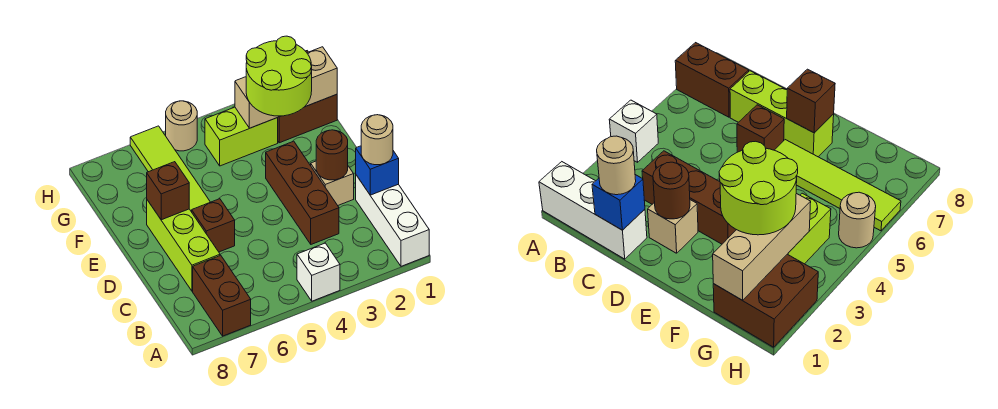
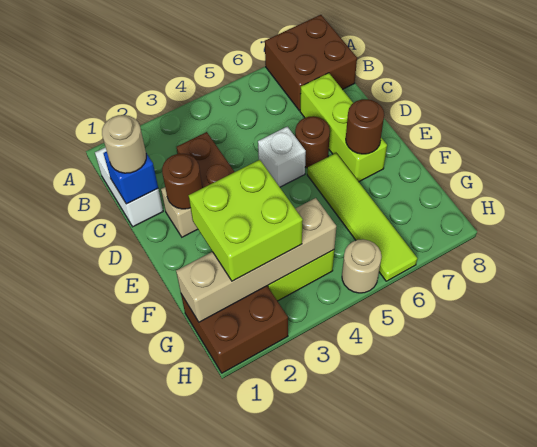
white 1x3 brick [356,175,429,266] -> white 1x2 brick [95,147,163,227]
white 1x1 brick [297,243,340,301] -> white 1x1 brick moved to [258,127,306,187]
brown 1x2 brick [193,255,251,336] -> brown 2x2 brick [265,15,357,110]
brown 1x1 brick [192,199,235,252] -> brown 1x1 round brick [295,116,330,168]
brown 1x1 brick [147,162,189,220] -> brown 1x1 round brick [346,99,384,154]
lime 2x2 round brick [246,36,312,116] -> lime 2x2 brick [189,160,303,281]
tan 1x3 brick [235,47,337,128] -> tan 1x4 brick [176,198,336,322]

